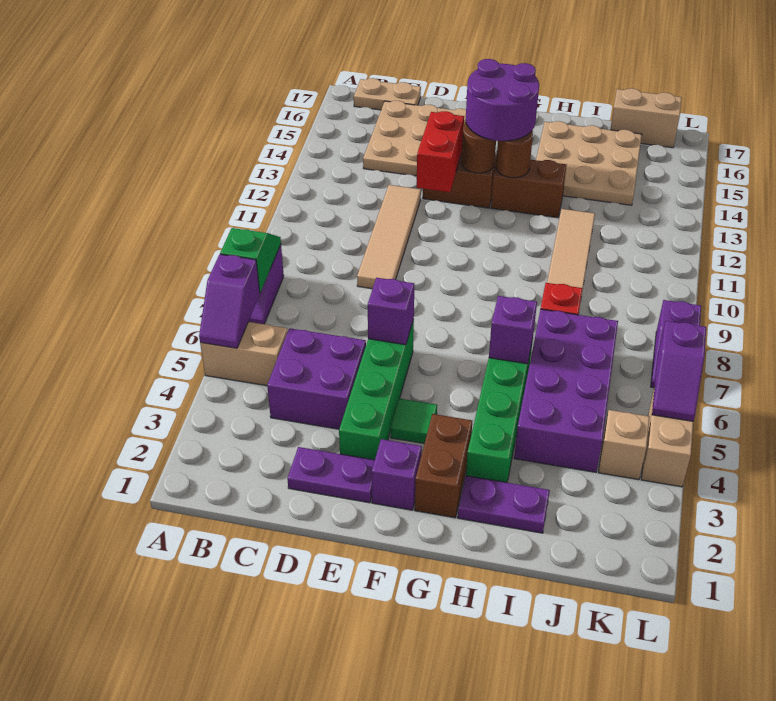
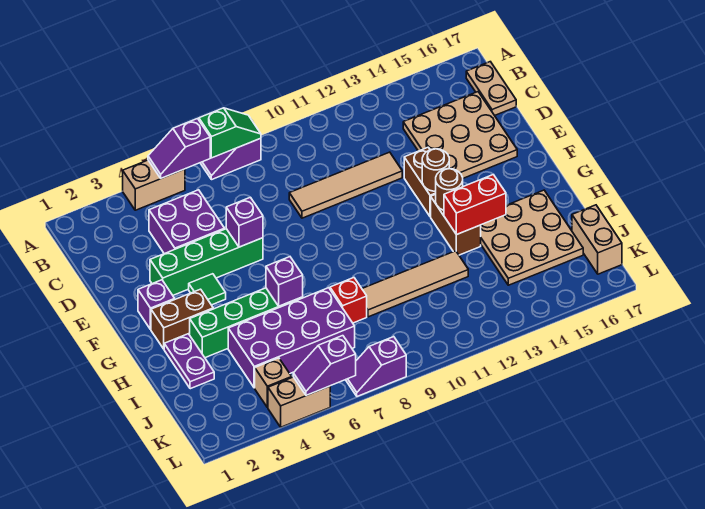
tan 1x2 brick [200,322,288,386] -> tan 1x2 brick turned to [123,160,185,210]
purple 1x2 plate [287,447,375,503] -> none
red 1x2 brick [417,111,464,192] -> red 1x2 brick moved to [444,175,506,235]
purple 2x2 round brick [466,59,539,141] -> none

